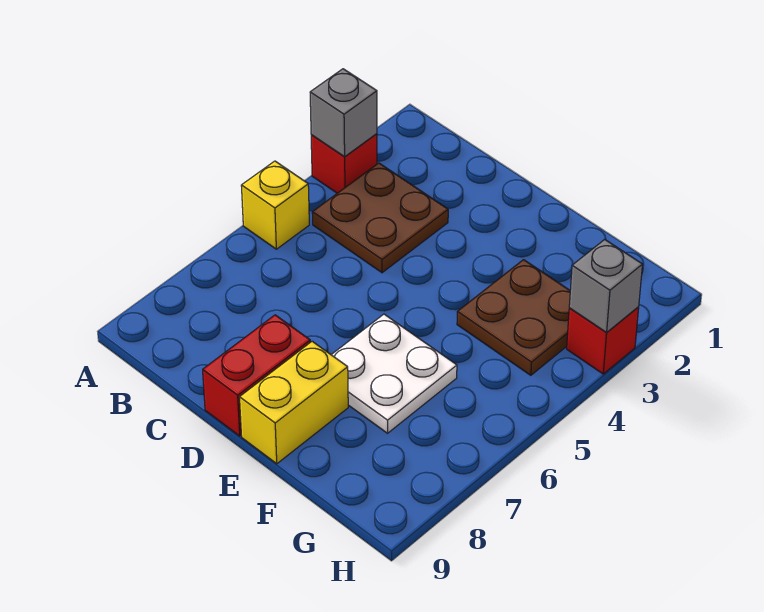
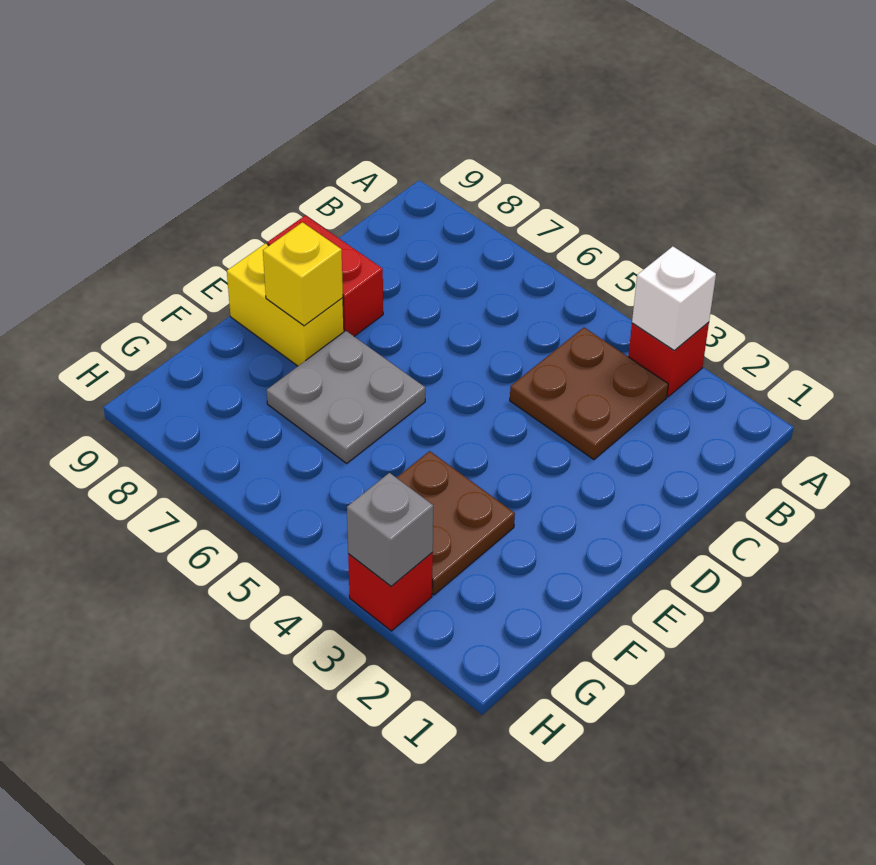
grey 1x1 brick [310,69,377,157] -> white 1x1 brick [632,247,716,351]
yellow 1x1 brick [241,161,309,249] -> yellow 1x1 brick moved to [263,222,343,326]
white 2x2 plate [331,314,457,433] -> grey 2x2 plate [267,331,425,463]

